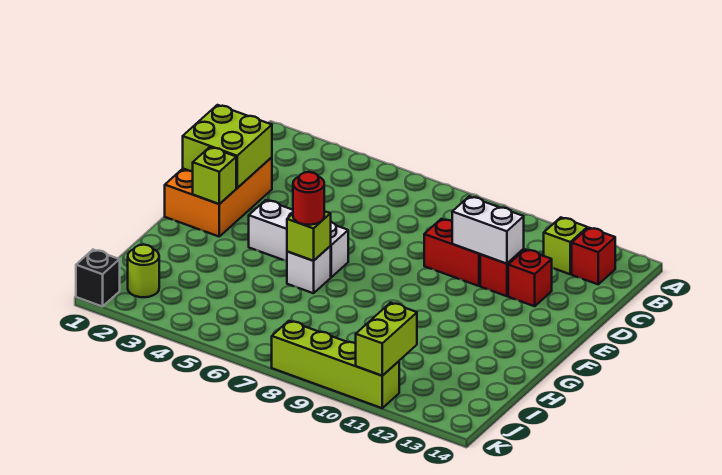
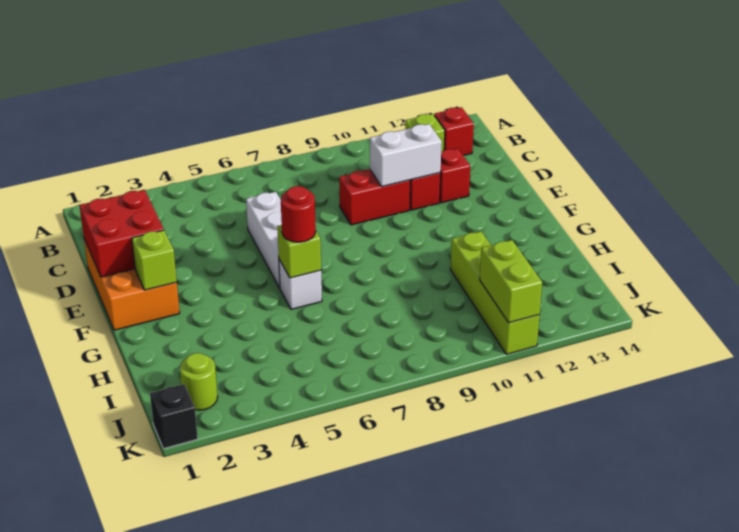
lime 2x2 brick [183,105,272,188] -> red 2x2 brick [79,190,164,277]
white 1x3 brick [249,200,348,277] -> white 1x3 brick turned to [246,192,282,288]
lime 1x4 brick [272,321,399,408] -> lime 1x4 brick turned to [450,231,540,354]

